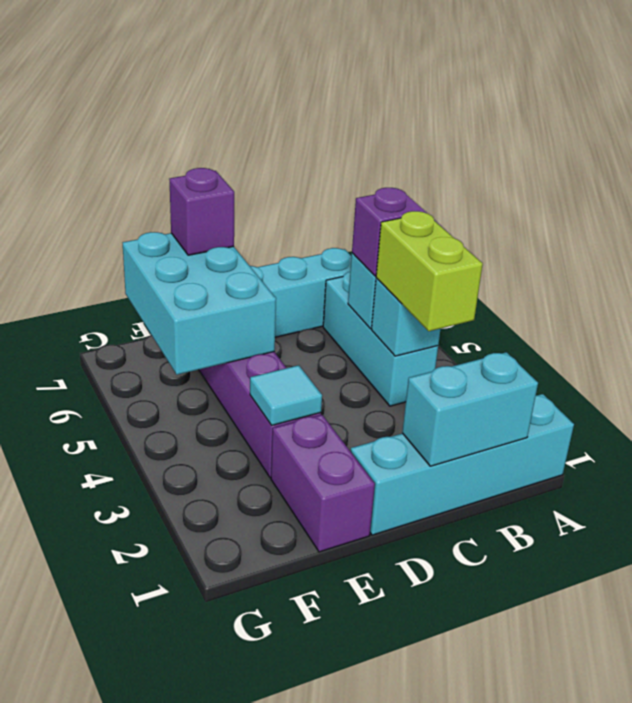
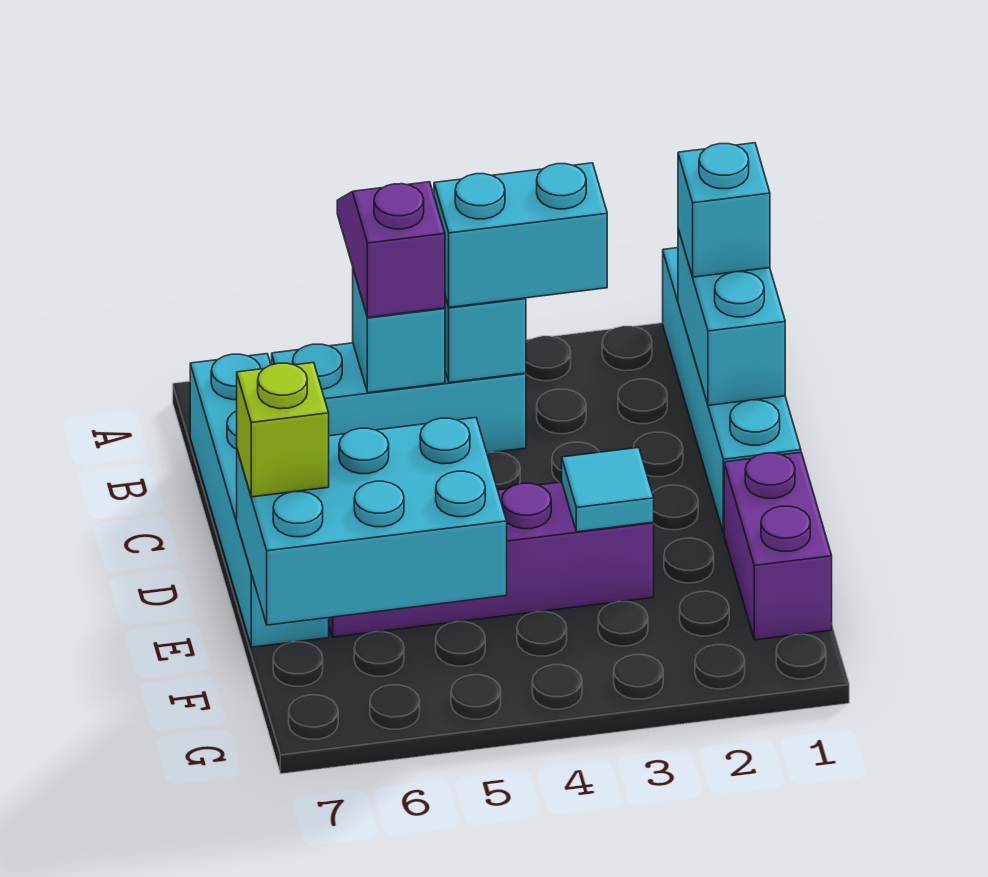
none -> cyan 1x1 brick [678,143,770,277]
lime 1x2 brick [376,211,483,331] -> cyan 1x2 brick [434,163,607,307]
purple 1x2 brick [271,415,375,552] -> purple 1x2 brick turned to [724,452,832,640]
purple 1x1 brick [169,168,234,255] -> lime 1x1 brick [237,363,329,497]

